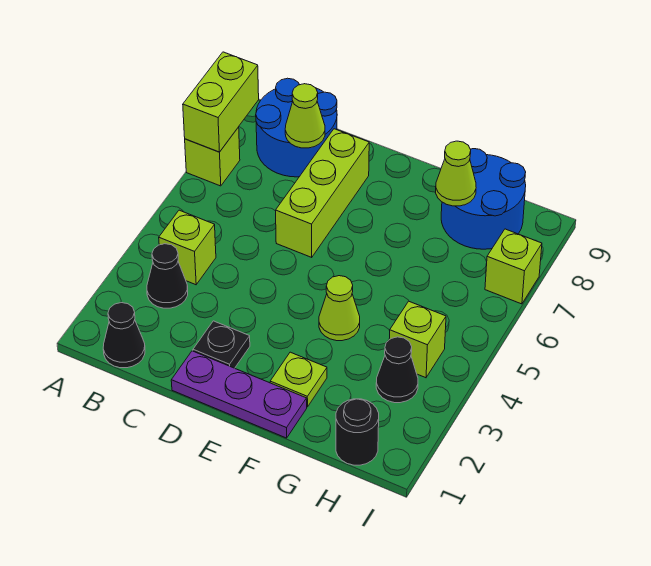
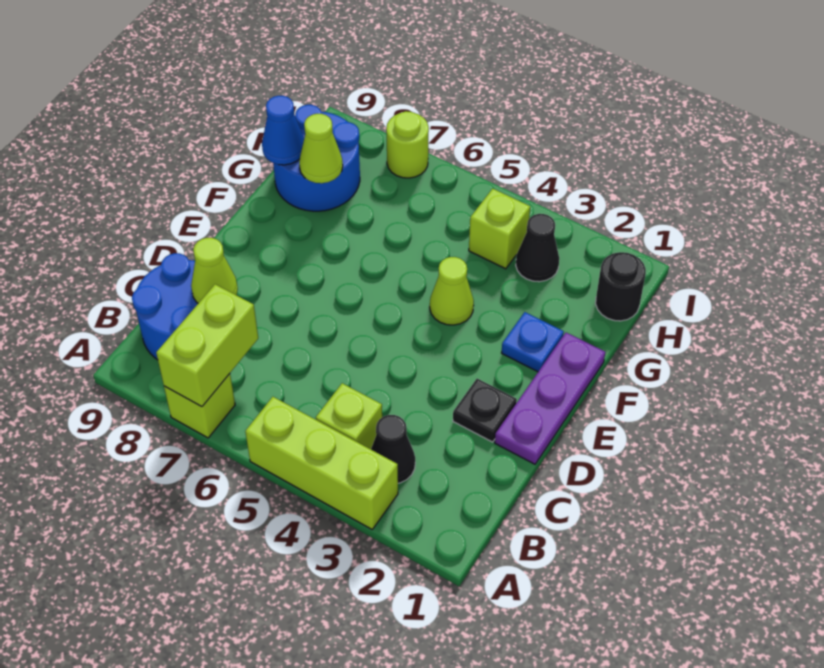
lime 1x2 brick [183,52,259,152] -> lime 1x2 brick turned to [156,284,258,407]
black 1x1 cone [103,303,145,368] -> none
lime 1x3 brick [276,129,369,257] -> lime 1x3 brick moved to [245,397,398,529]
lime 1x1 plate [270,352,327,407] -> blue 1x1 plate [502,312,564,372]
none -> blue 1x1 cone [262,96,304,165]
lime 1x1 brick [485,229,542,304] -> lime 1x1 round brick [386,111,429,178]

